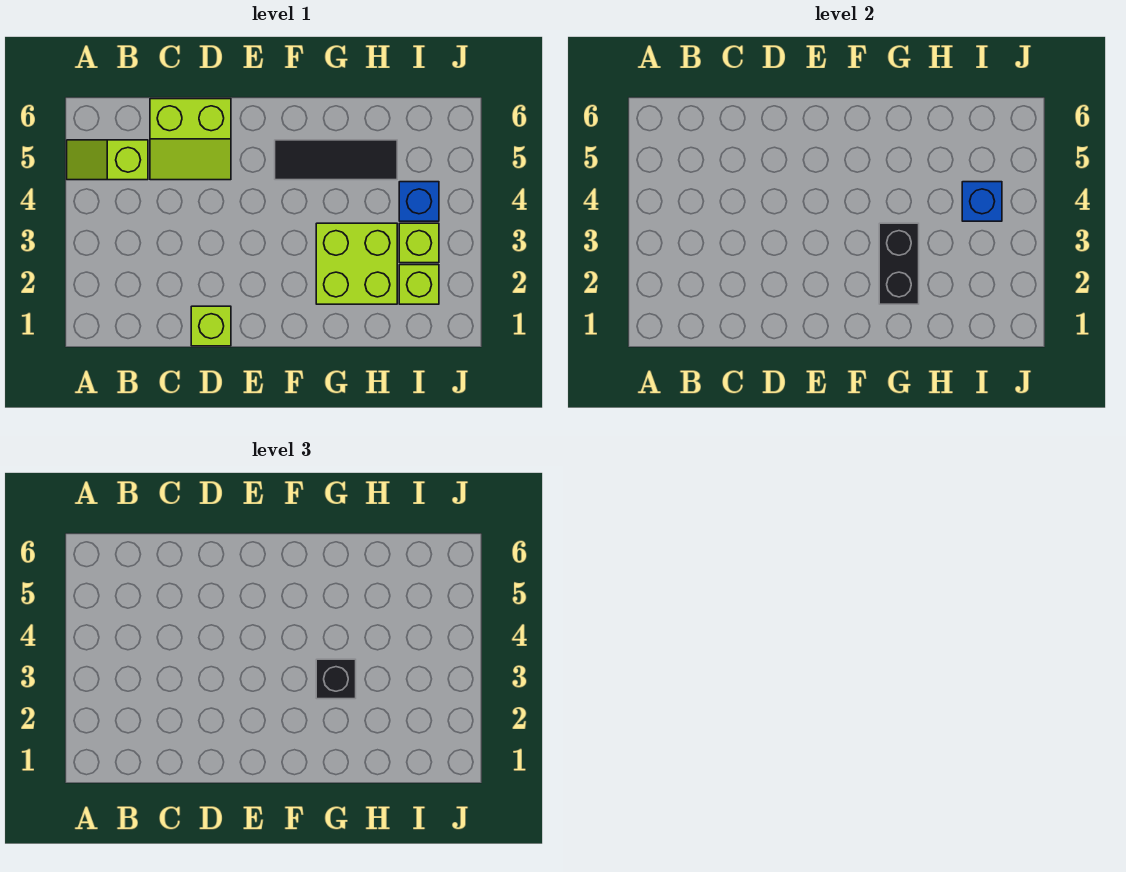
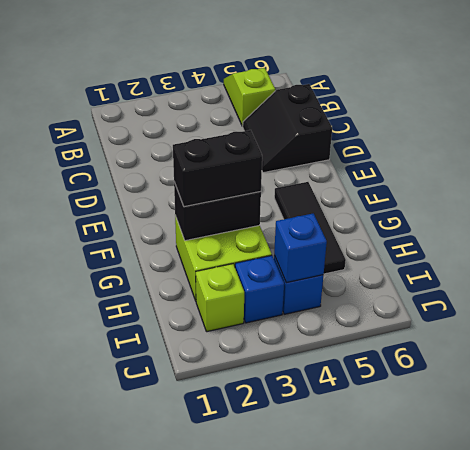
lime 2x2 slope [150,99,231,180] -> black 2x2 slope [243,84,332,173]
lime 1x1 brick [191,306,231,346] -> none
black 1x1 brick [316,659,356,699] -> black 1x2 brick [173,130,262,207]
lime 1x1 brick [399,223,439,263] -> blue 1x1 brick [235,255,284,323]

